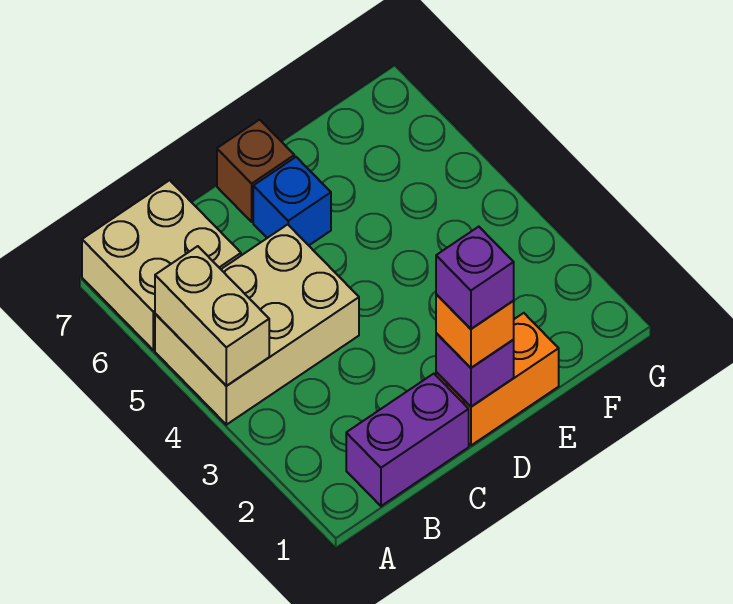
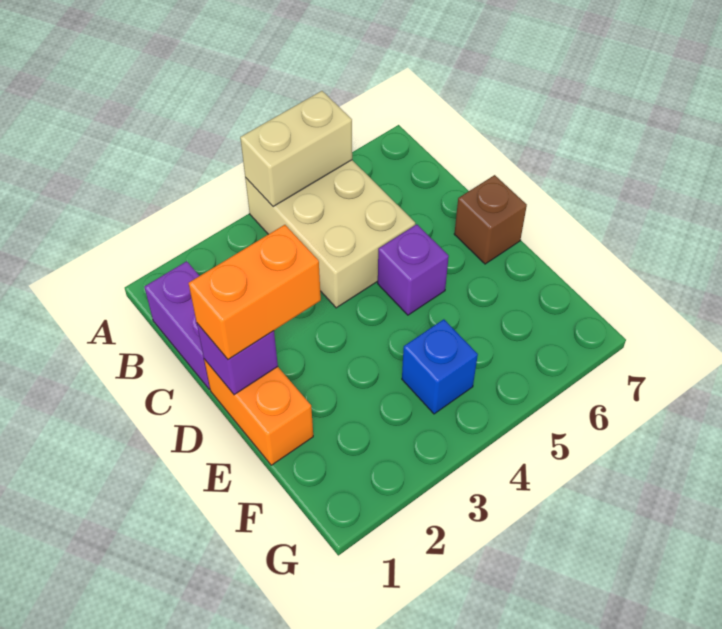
tan 2x2 brick [82,180,241,350] -> none
orange 1x1 brick [436,294,514,368] -> orange 1x2 brick [188,225,321,360]
purple 1x1 brick [436,227,514,329] -> purple 1x1 brick moved to [378,224,449,315]
blue 1x1 brick [253,157,331,245] -> blue 1x1 brick moved to [402,319,478,414]

